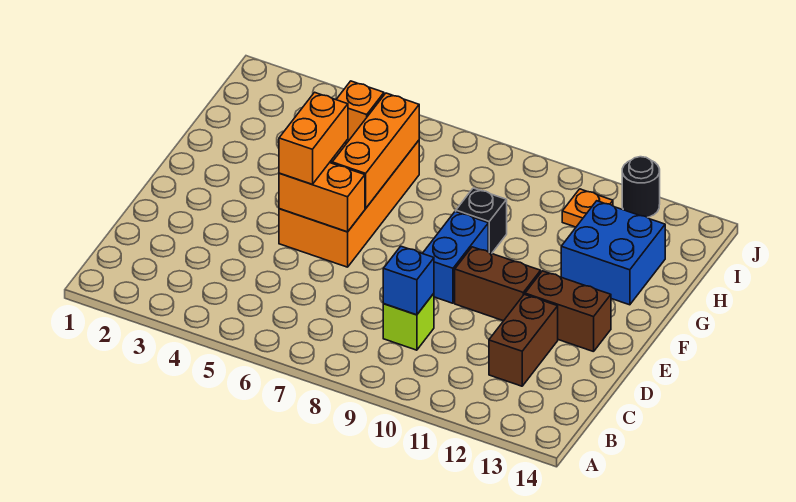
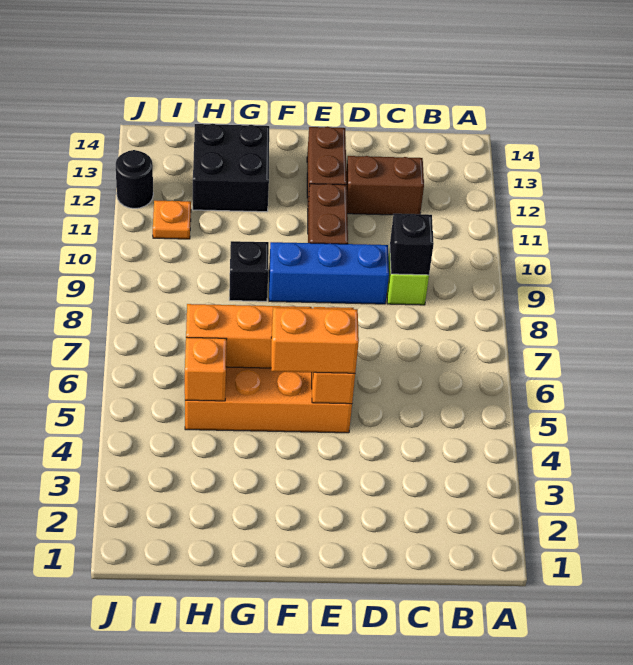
blue 1x1 brick [383,246,434,315] -> black 1x1 brick [390,214,434,275]
blue 1x2 brick [422,211,488,303] -> blue 1x3 brick [269,242,389,304]
blue 2x2 brick [561,201,665,305] -> black 2x2 brick [193,124,269,212]

